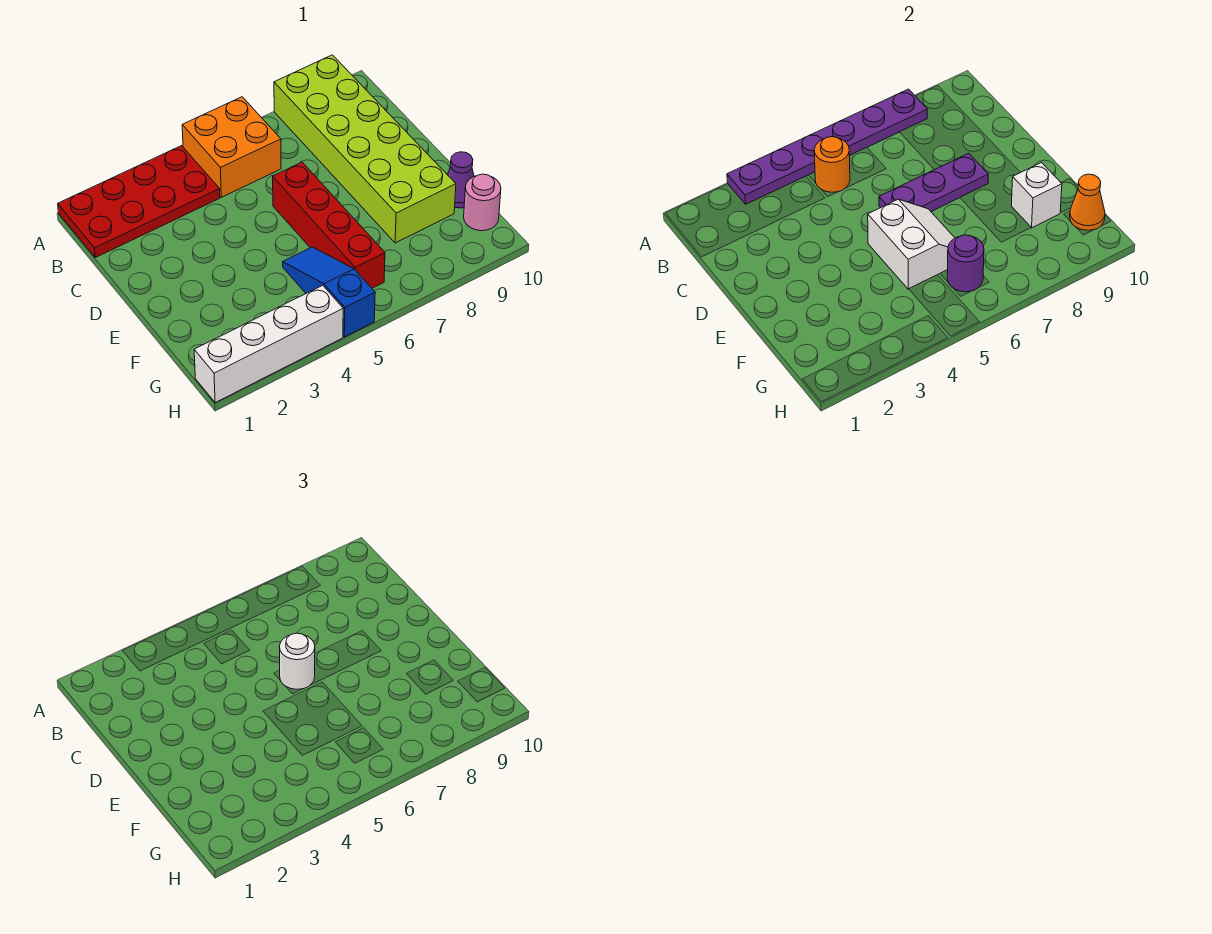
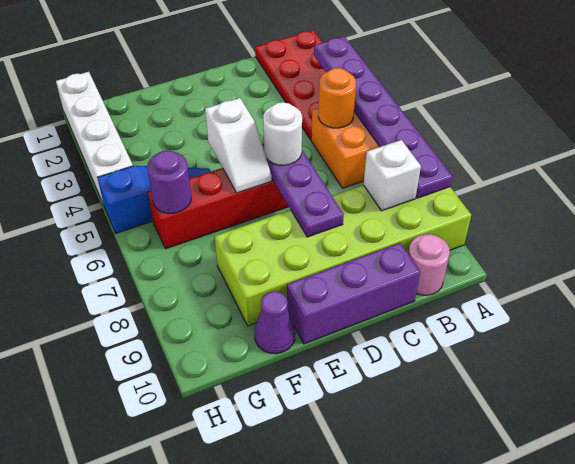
none -> purple 1x3 brick [287,243,420,344]
white 2x2 slope [868,199,955,289] -> white 1x2 slope [205,98,272,193]
white 1x1 brick [1011,163,1062,228] -> white 1x1 brick moved to [363,140,421,211]
pink 1x1 round brick [464,174,501,231] -> pink 1x1 round brick moved to [408,234,450,295]
orange 1x1 cone [1070,174,1105,230] -> none

